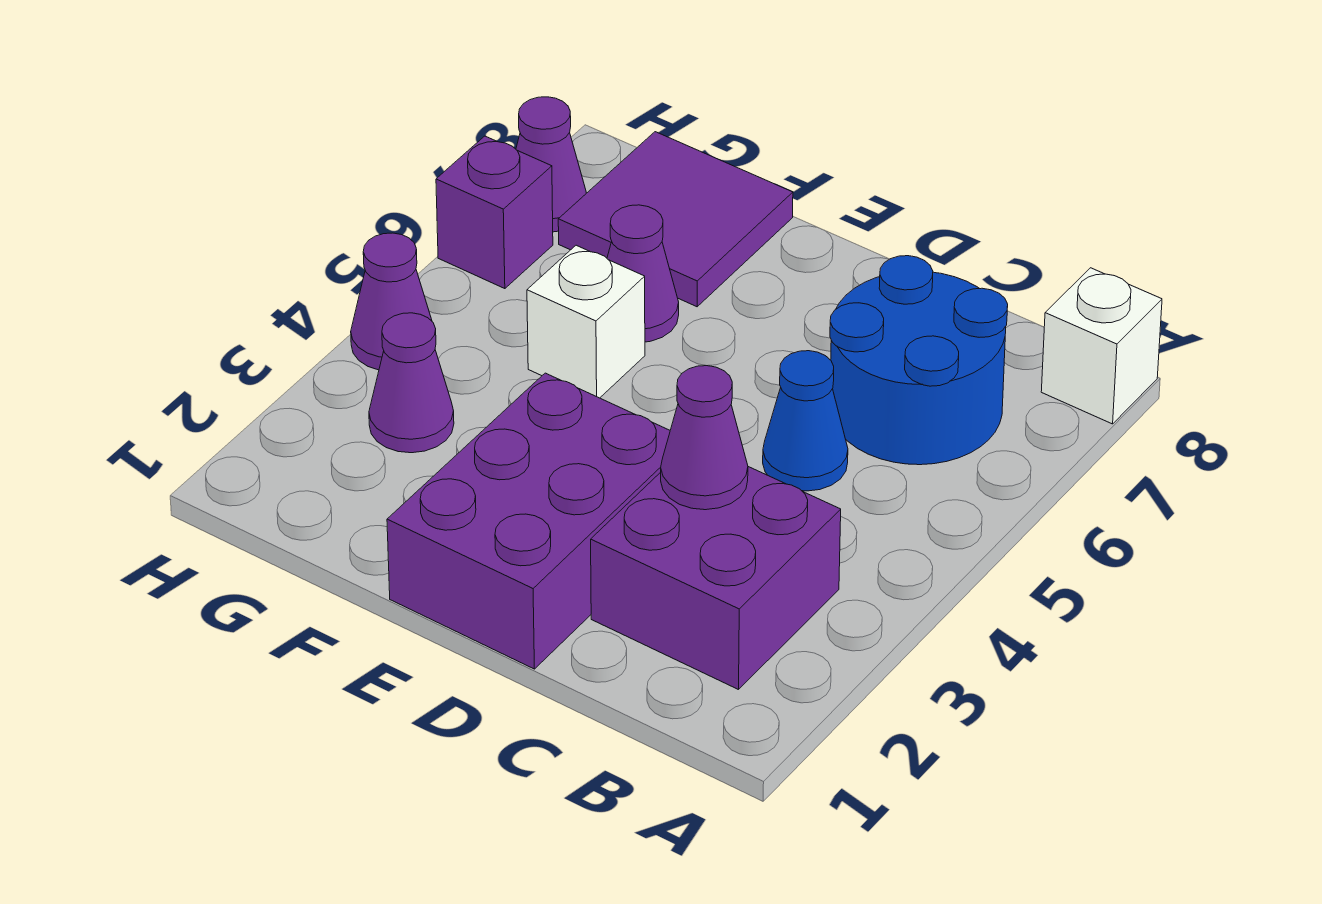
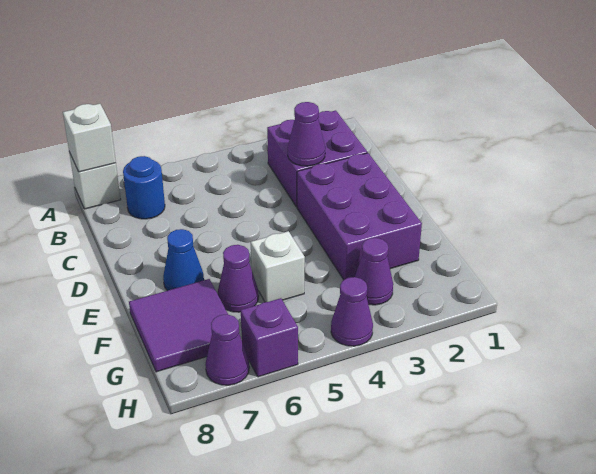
none -> white 1x1 brick [63,104,116,172]
blue 2x2 round brick [830,256,1008,465] -> blue 1x1 round brick [123,156,165,219]
blue 1x1 cone [763,351,848,491] -> blue 1x1 cone moved to [163,229,204,291]
purple 2x3 brick [387,373,670,669] -> purple 2x3 brick turned to [297,153,422,280]

